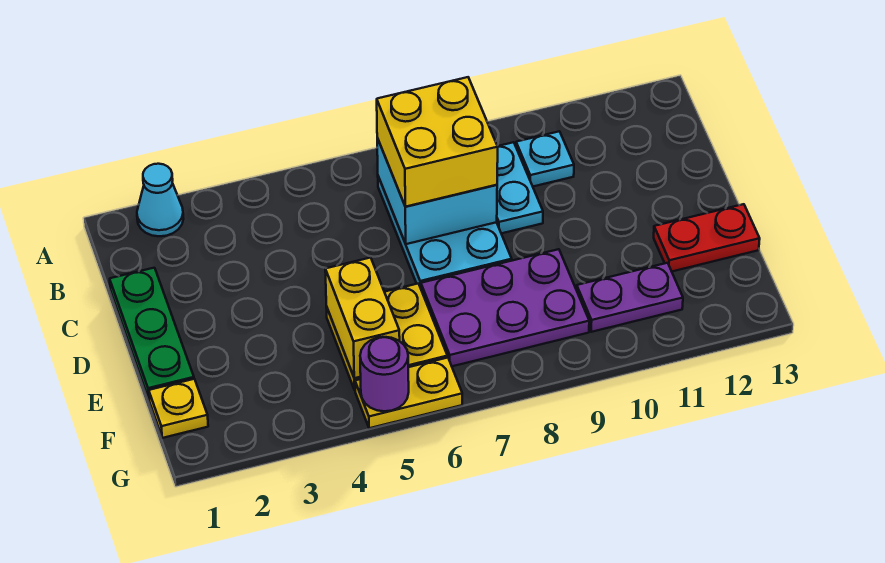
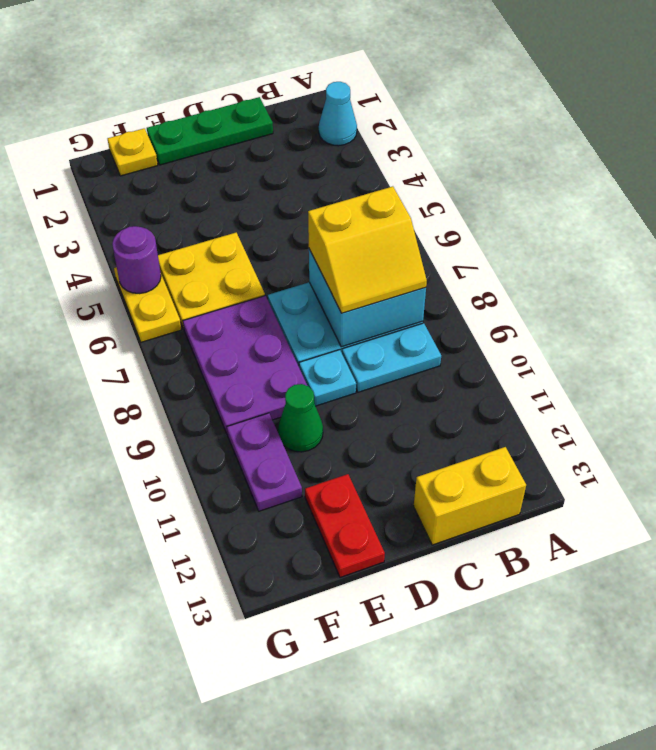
yellow 2x2 brick [377,77,498,207] -> yellow 2x2 slope [308,186,427,313]
cyan 1x1 plate [516,131,574,186] -> cyan 1x1 plate moved to [299,350,356,406]
yellow 1x2 brick [325,258,400,378] -> yellow 1x2 brick moved to [414,447,526,545]
none -> green 1x1 cone [278,384,323,452]

